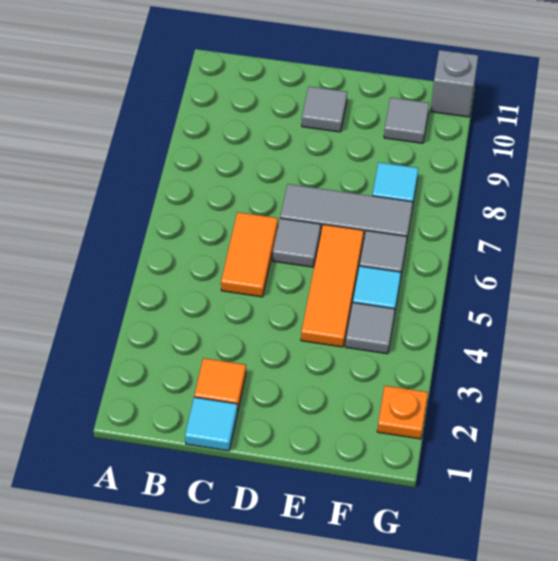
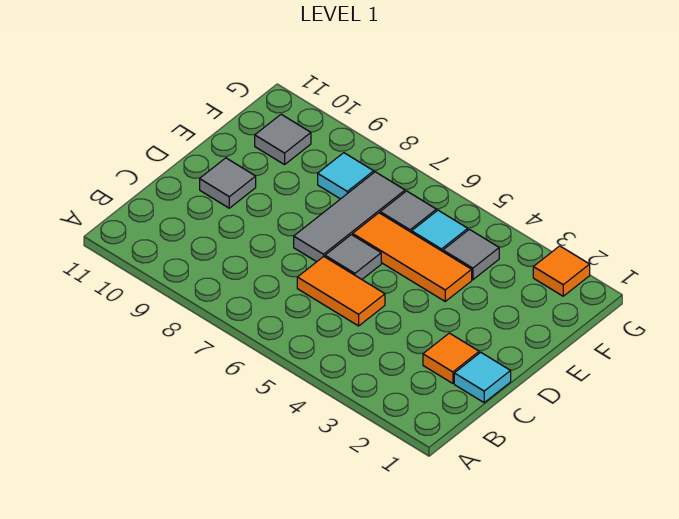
orange 1x1 plate [377,386,428,439] -> orange 1x1 tile [533,246,590,296]
grey 1x1 brick [431,50,478,117] -> none

